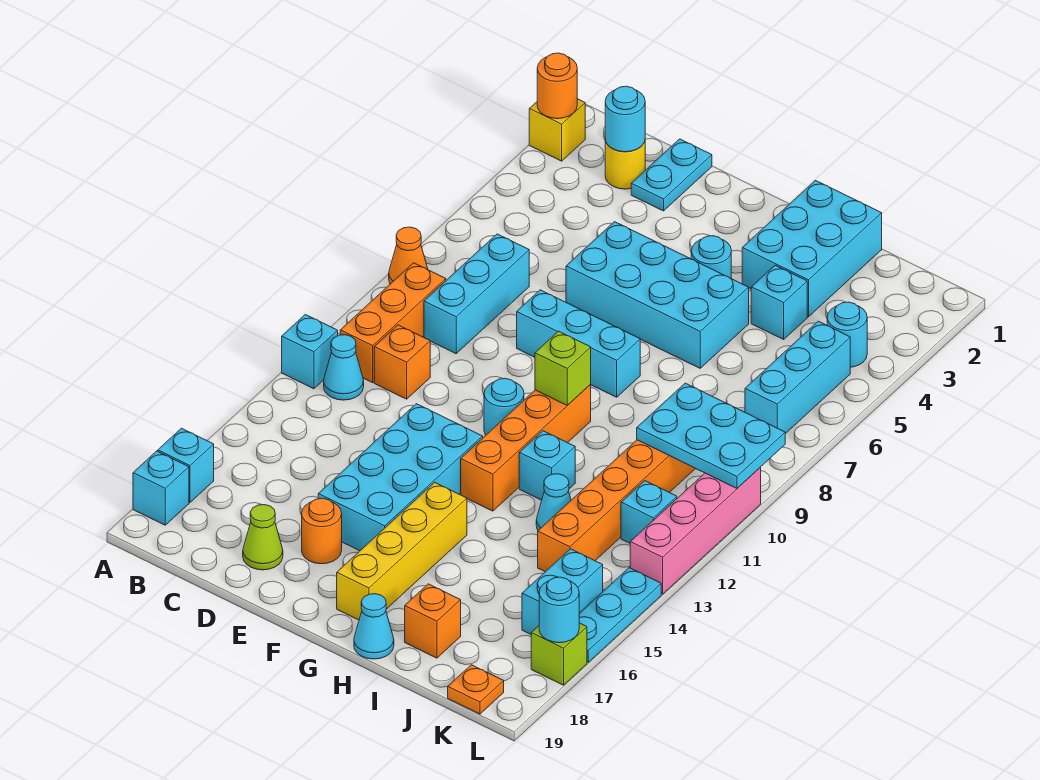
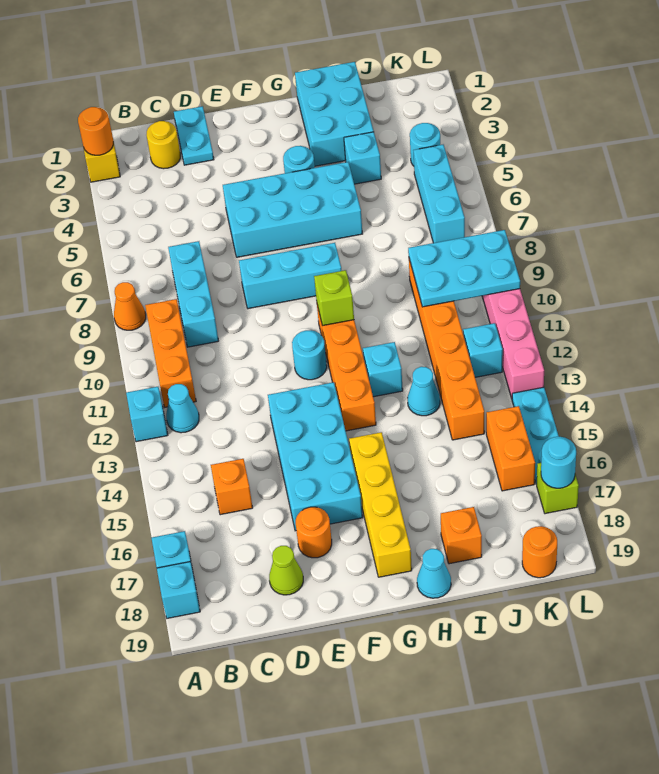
cyan 1x1 round brick [605,86,645,152] -> none
orange 1x1 brick [374,325,430,399] -> orange 1x1 brick moved to [211,459,253,515]
cyan 1x2 brick [522,549,603,634] -> orange 1x2 brick [486,406,535,491]
orange 1x1 plate [448,665,504,714] -> orange 1x1 round brick [522,526,557,578]

